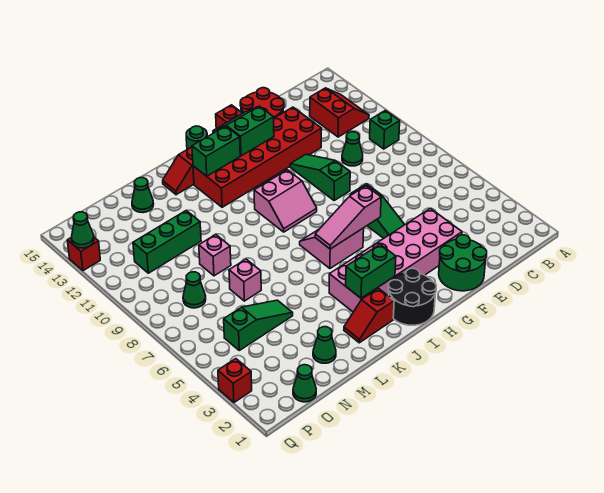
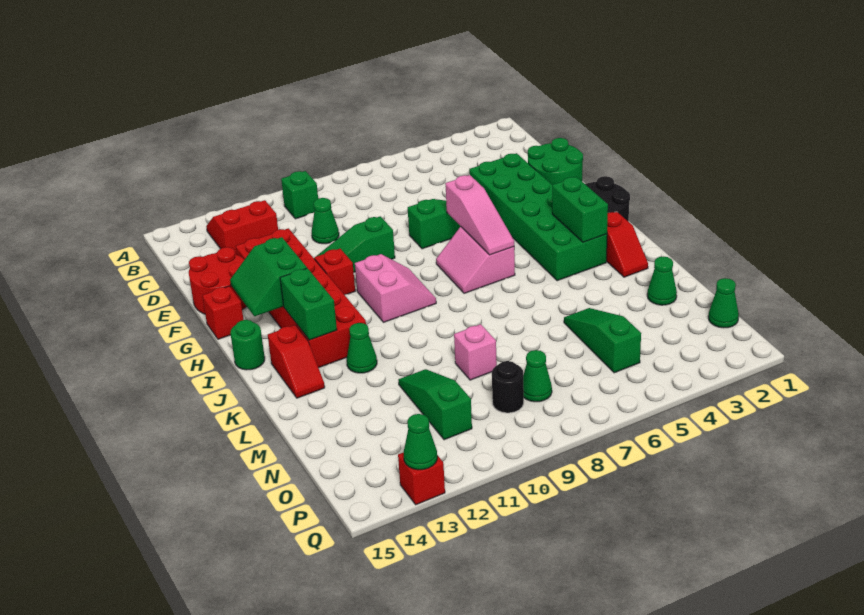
pink 2x6 brick [329,208,462,312] -> green 2x6 brick [469,153,607,281]
pink 1x1 brick [229,259,261,301] -> none
green 1x3 brick [133,211,201,273] -> green 1x3 slope [398,369,472,440]
green 1x1 cone [132,178,154,213] -> green 1x1 cone moved to [347,323,377,373]
none -> black 1x1 round brick [492,361,524,413]
red 1x1 brick [218,359,252,402] -> red 1x1 brick moved to [315,249,355,295]

